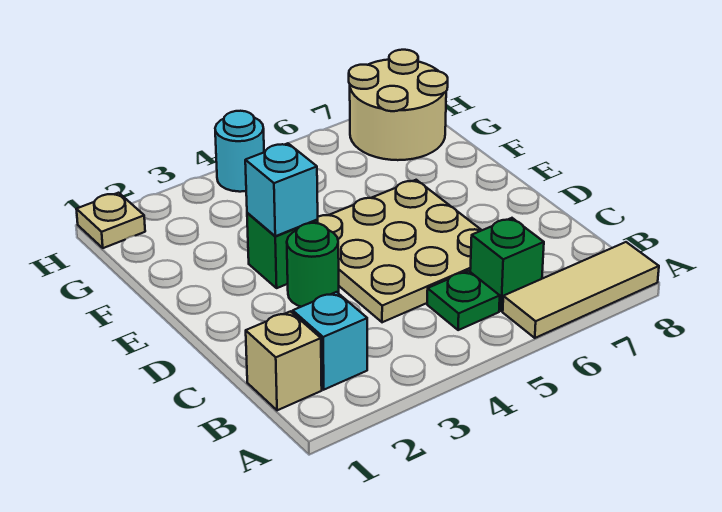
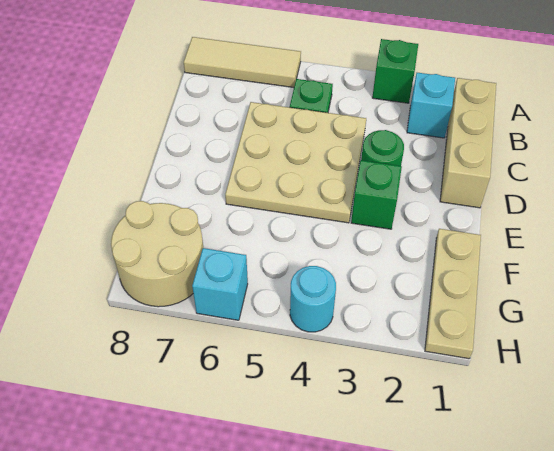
tan 1x1 brick [246,311,322,410] -> tan 1x3 brick [440,78,496,208]
green 1x1 brick [470,218,544,311] -> green 1x1 brick moved to [372,39,418,103]
cyan 1x1 brick [245,143,318,236] -> cyan 1x1 brick moved to [192,248,248,320]
tan 1x1 plate [76,193,145,248] -> tan 1x3 plate [425,229,481,359]

